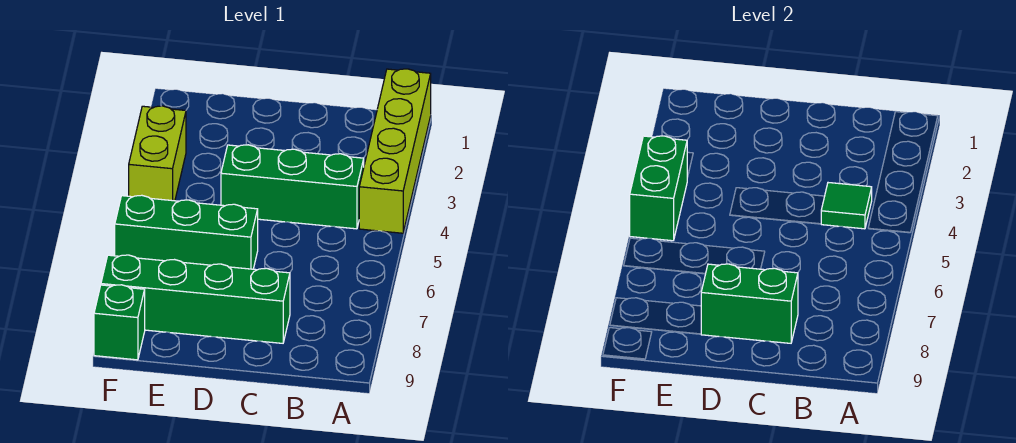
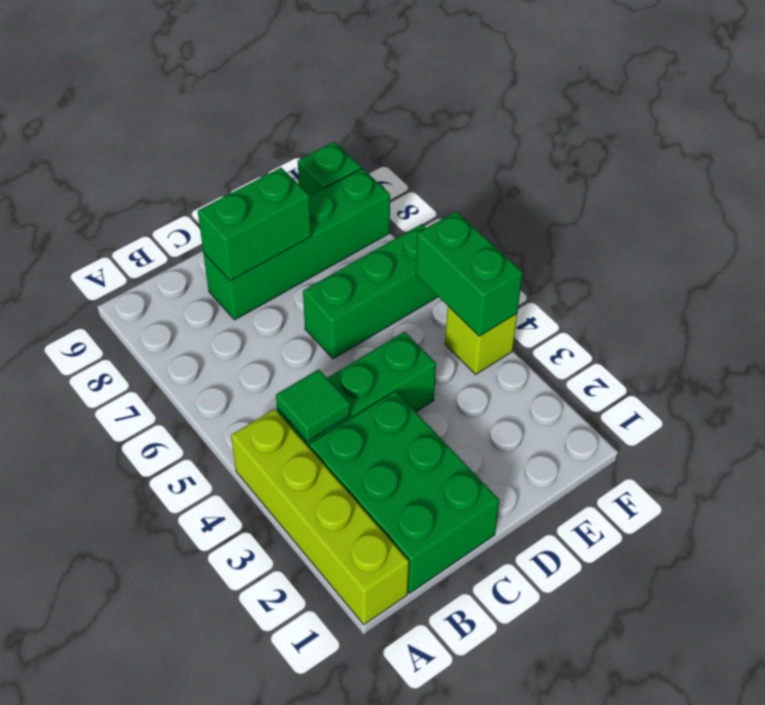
none -> green 2x3 brick [309,391,500,593]
lime 1x2 brick [129,106,186,201] -> lime 1x1 brick [445,306,517,374]

